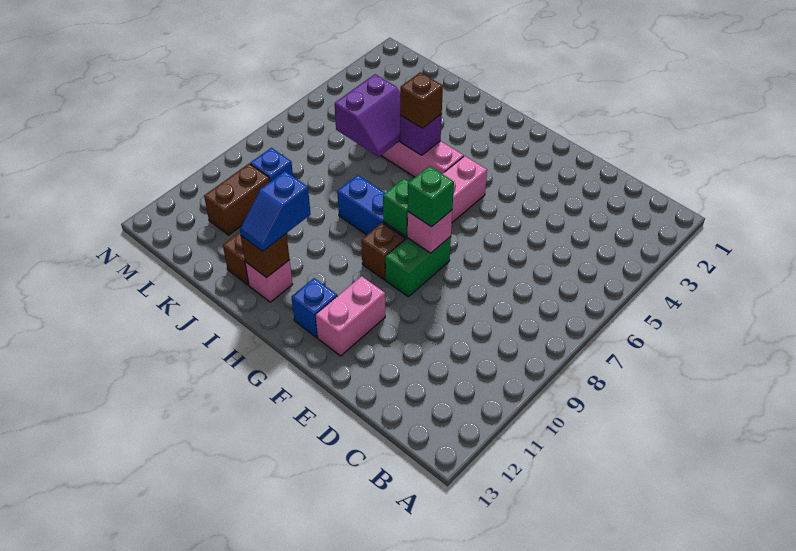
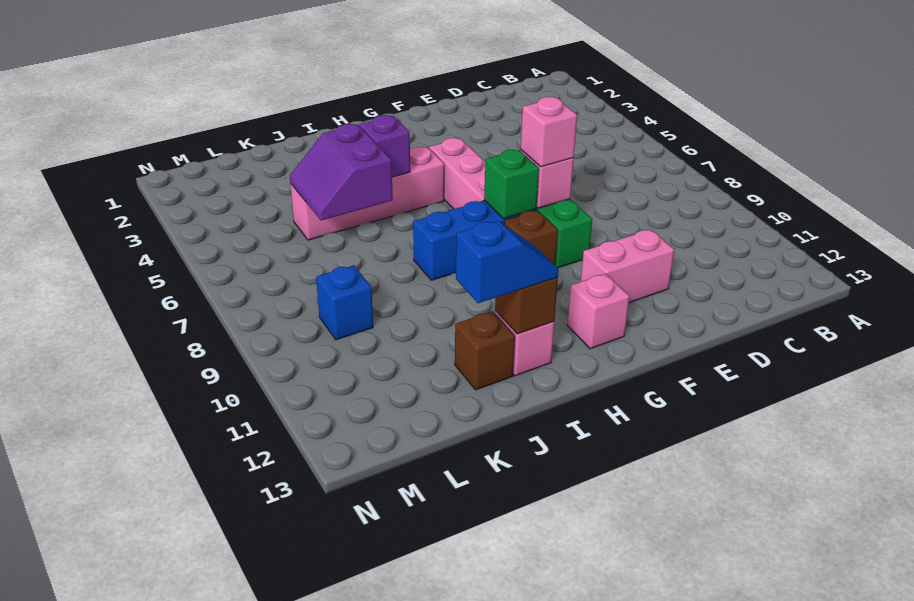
green 1x1 brick [408,166,454,227] -> pink 1x1 brick [521,97,577,167]
pink 1x2 brick [316,276,385,356] -> pink 1x2 brick turned to [581,229,674,303]
blue 1x1 brick [291,278,337,337] -> pink 1x1 brick [567,274,629,349]
brown 1x1 brick [400,72,443,128] -> none
blue 1x2 slope [240,171,311,251] -> blue 1x2 slope turned to [456,221,558,303]
purple 2x2 slope [335,74,400,157] -> purple 2x2 slope turned to [290,124,393,220]
brown 1x2 brick [204,164,270,235] -> none

